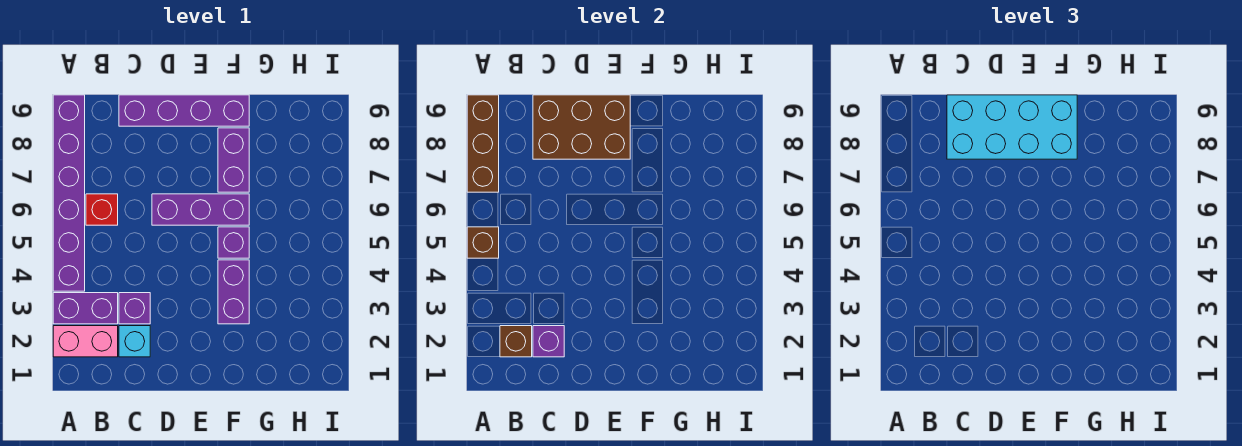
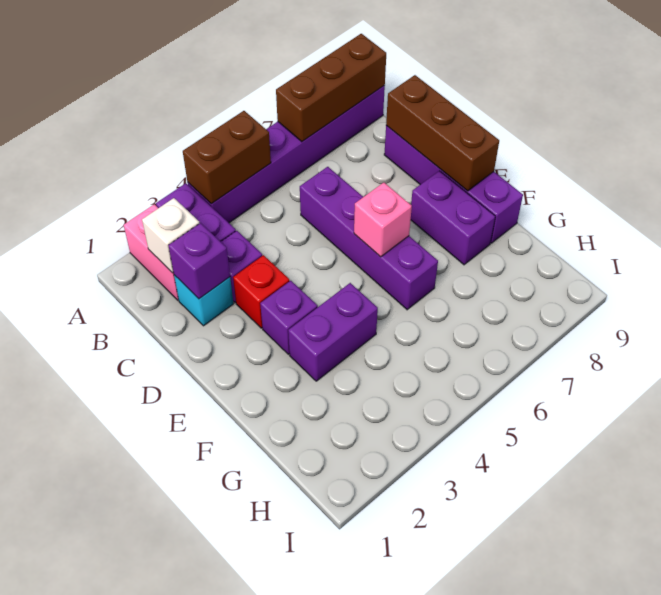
brown 1x1 brick [467,227,499,258] -> brown 1x2 brick [183,111,271,204]
brown 1x1 brick [500,326,532,357] -> white 1x1 brick [142,198,200,273]
red 1x1 brick [86,194,118,225] -> red 1x1 brick moved to [233,255,290,328]
brown 2x3 brick [533,95,630,159] -> brown 1x3 brick [386,75,499,191]
cyan 2x4 brick [947,95,1077,159] -> none
purple 1x3 brick [152,194,249,225] -> purple 1x4 brick [300,167,438,310]
none -> pink 1x1 brick [354,183,412,257]
purple 1x1 brick [218,227,249,258] -> purple 1x1 brick moved to [260,281,318,354]
purple 1x2 brick [218,128,249,192] -> purple 1x2 brick turned to [411,171,495,265]

